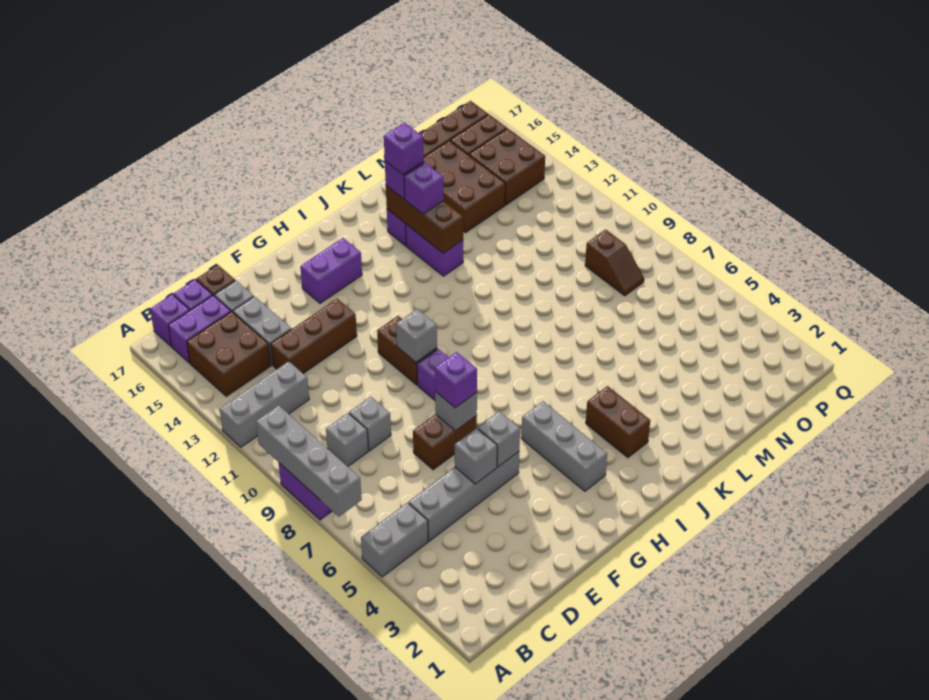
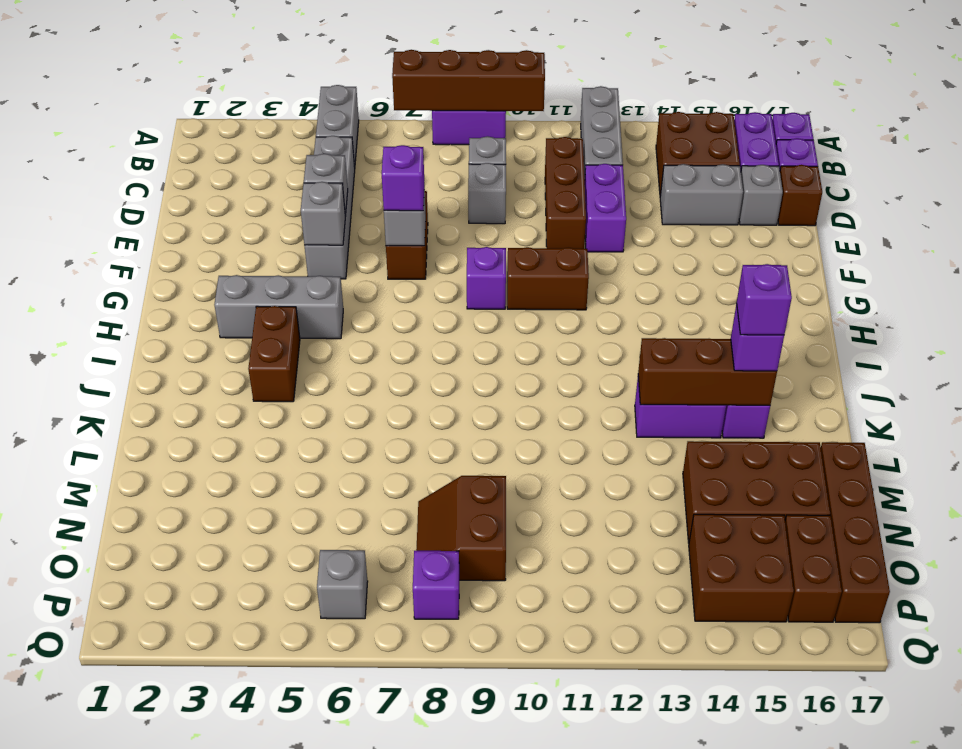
grey 1x4 brick [256,405,362,517] -> brown 1x4 brick [392,50,545,111]
brown 1x3 brick [271,299,357,373] -> brown 1x3 brick moved to [545,137,586,249]
grey 1x1 brick [396,309,437,362] -> grey 1x1 brick moved to [317,550,368,619]
purple 1x2 brick [300,238,362,303] -> purple 1x2 brick moved to [585,164,626,252]
brown 1x2 brick [586,386,650,458] -> brown 1x2 brick turned to [248,306,300,402]
purple 1x1 brick [404,162,444,214] -> purple 1x1 brick moved to [413,551,459,619]
brown 1x2 slope [585,230,644,296] -> brown 2x2 slope [416,476,506,581]

